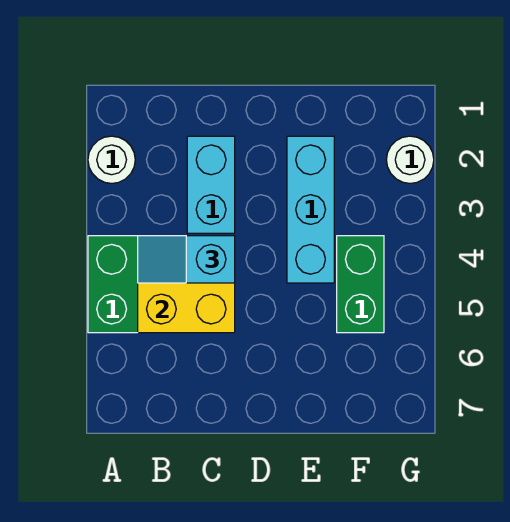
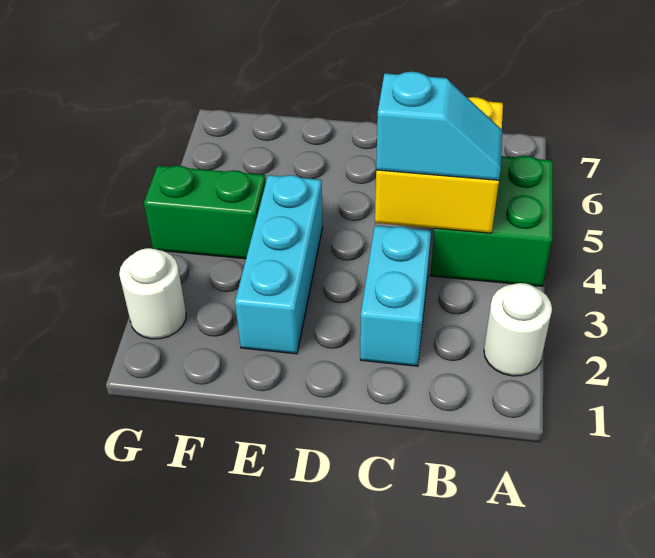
green 1x2 brick [337,236,384,333] -> green 1x2 brick turned to [144,166,266,259]

